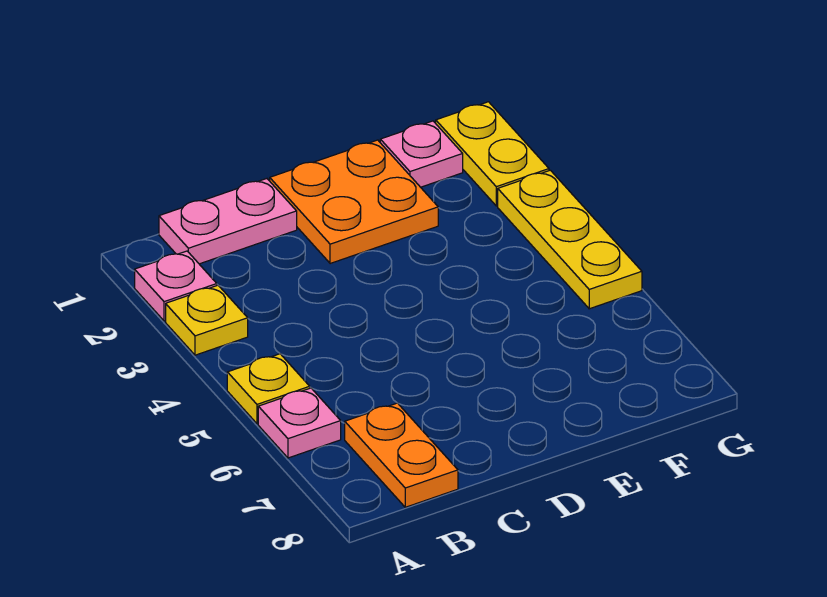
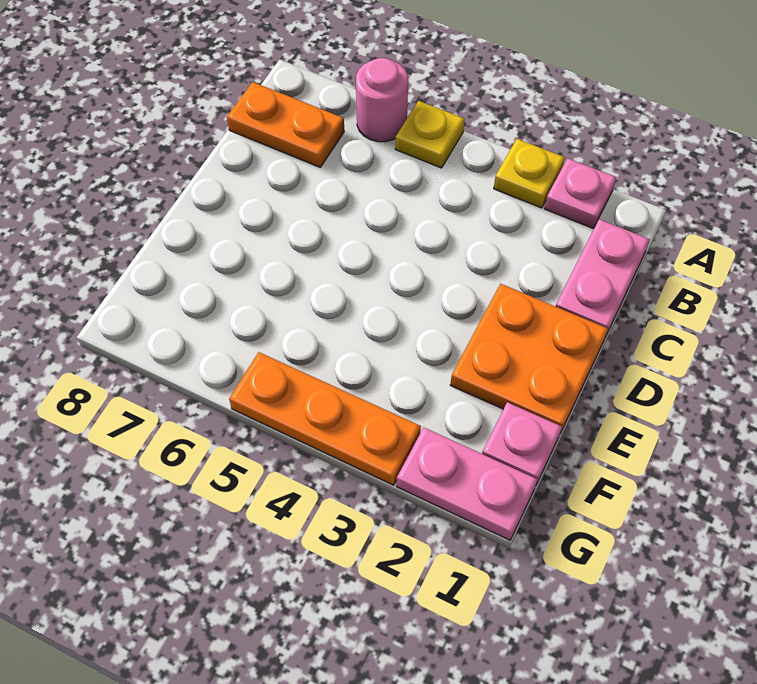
pink 1x1 plate [258,388,341,458] -> pink 1x1 round brick [356,58,408,142]
yellow 1x2 plate [436,102,549,206] -> pink 1x2 plate [396,428,538,540]
yellow 1x3 plate [498,170,642,309] -> orange 1x3 plate [229,352,421,485]

